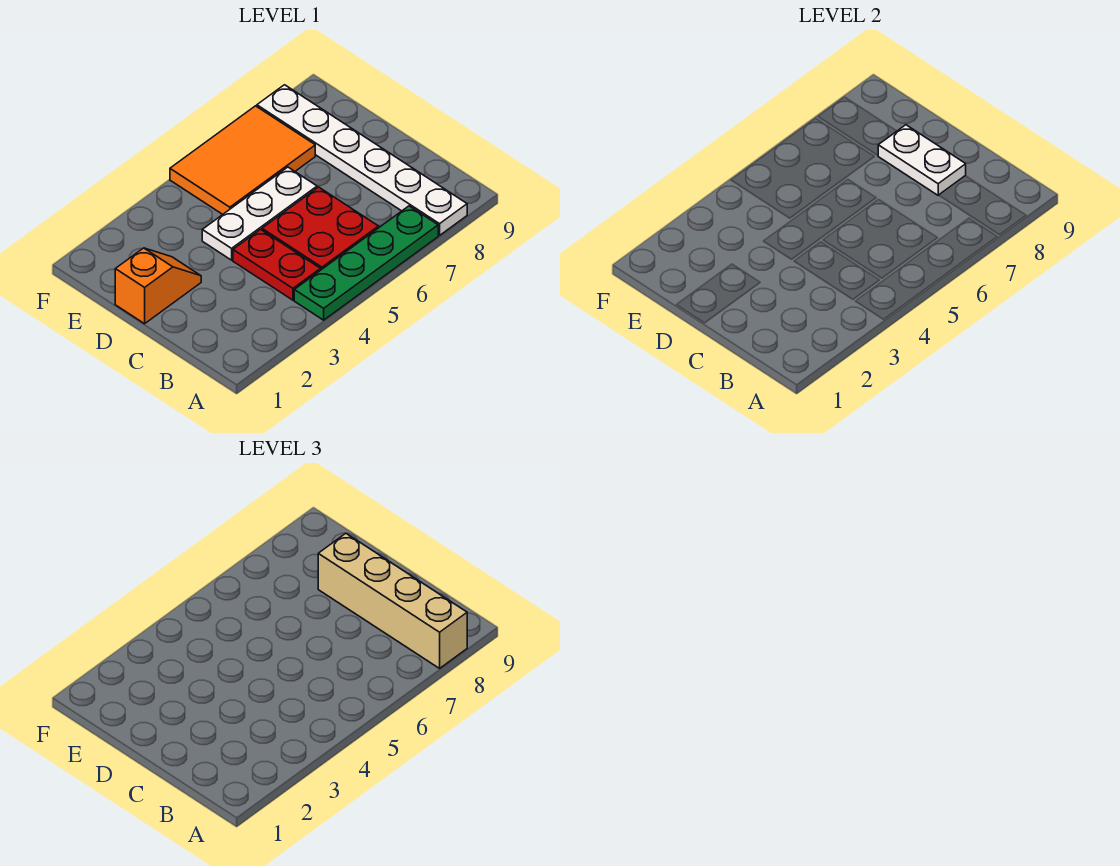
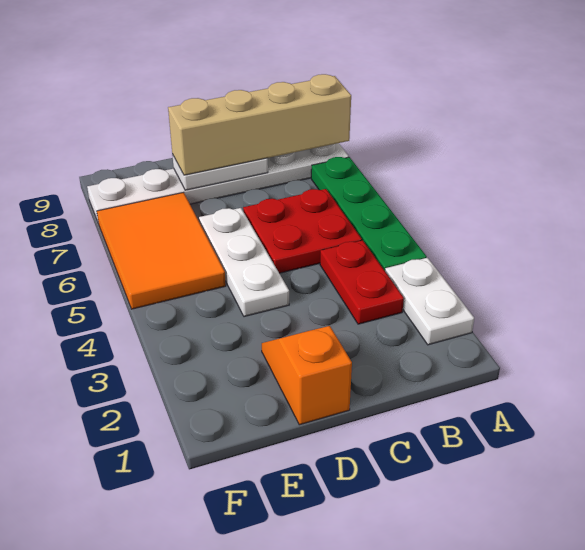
none -> white 1x2 plate [385,258,474,345]
red 1x2 plate [233,229,321,300] -> red 1x2 plate turned to [320,240,404,324]

